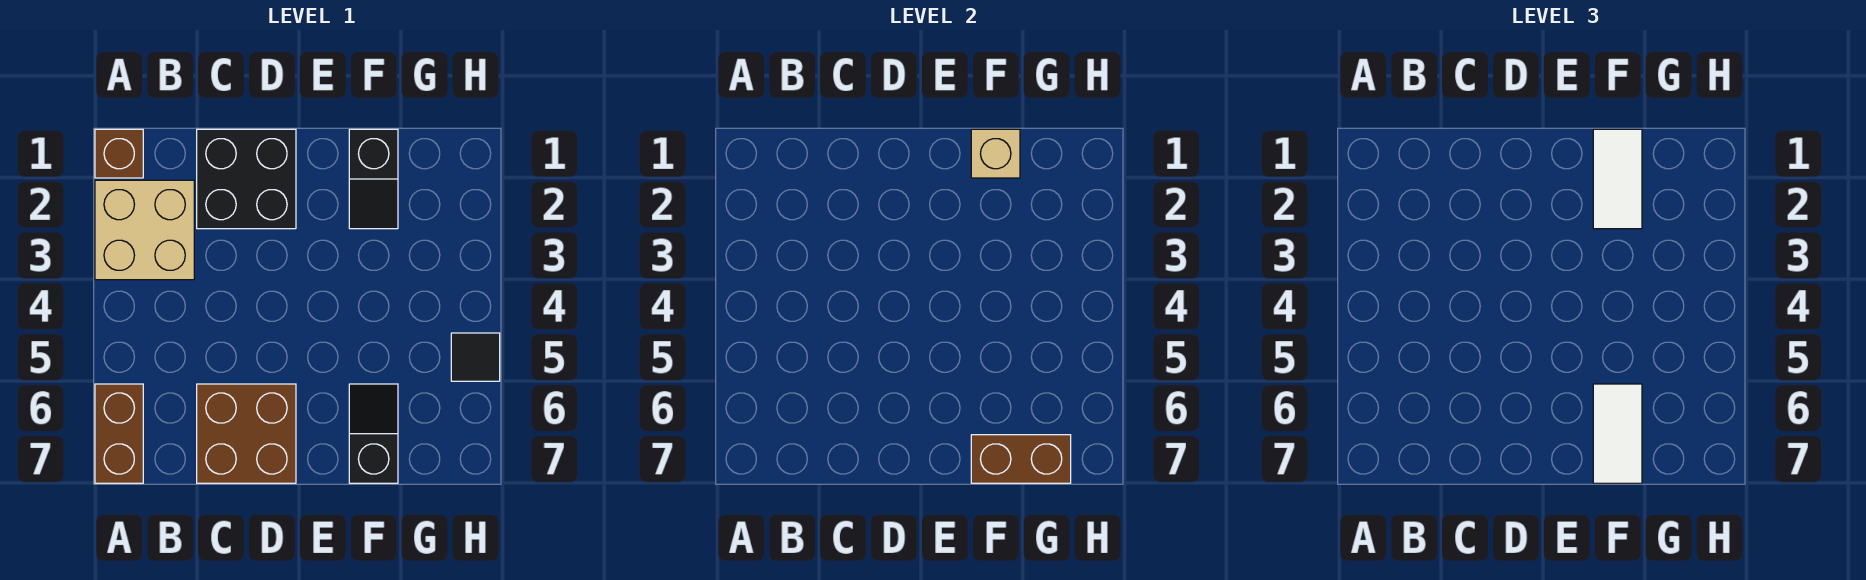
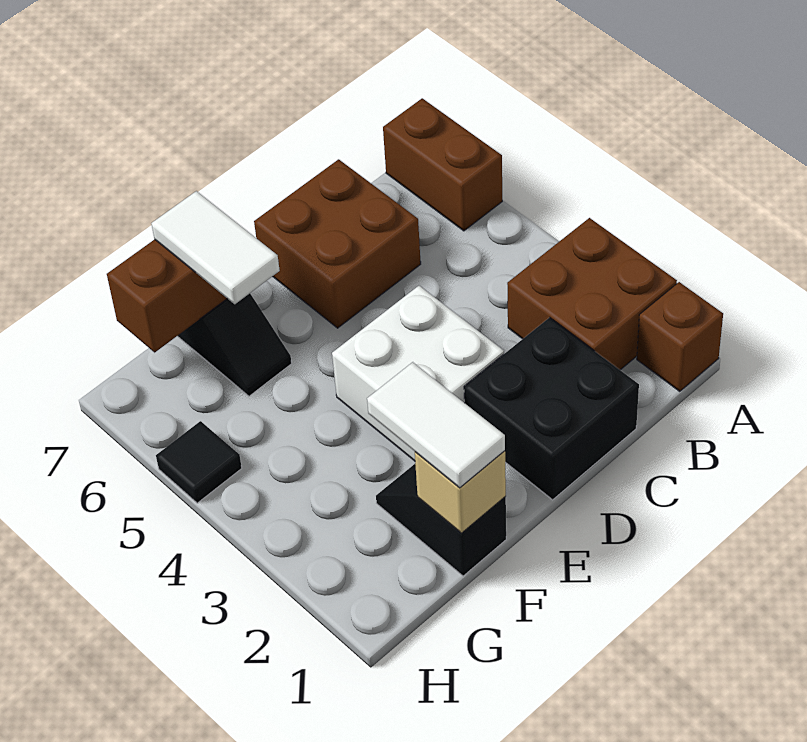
tan 2x2 brick [95,180,194,280] -> brown 2x2 brick [507,218,677,370]
none -> white 2x2 brick [332,286,504,461]

